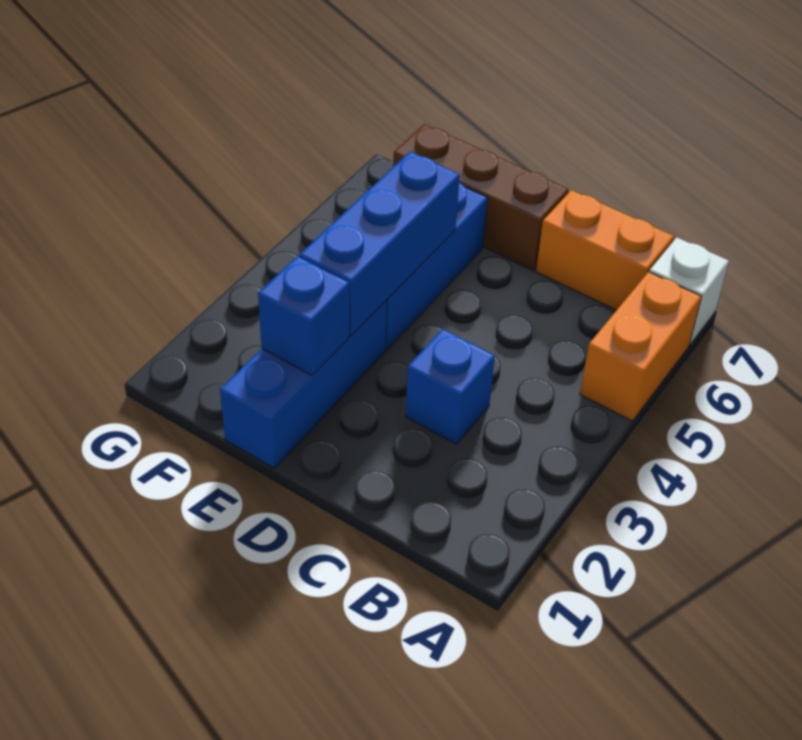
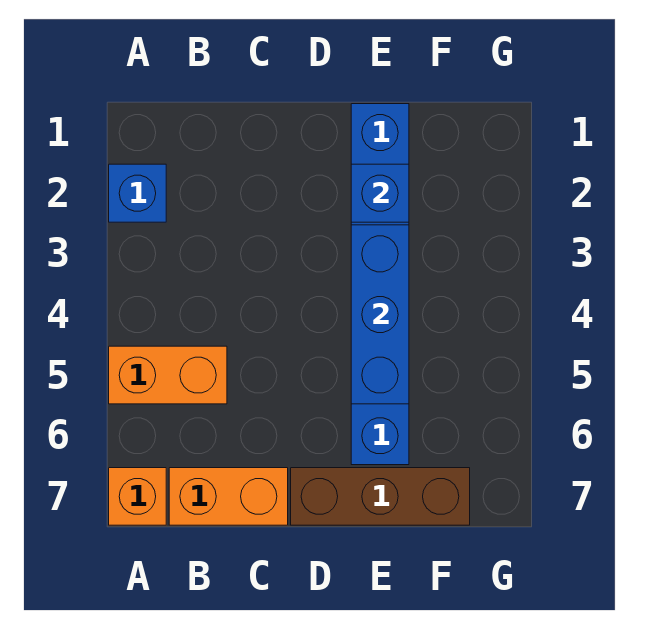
orange 1x2 brick [580,272,701,421] -> orange 1x2 brick turned to [109,346,227,404]
white 1x1 brick [649,237,729,345] -> orange 1x1 brick [109,468,166,525]
blue 1x1 brick [406,329,495,444] -> blue 1x1 brick moved to [109,164,166,222]

